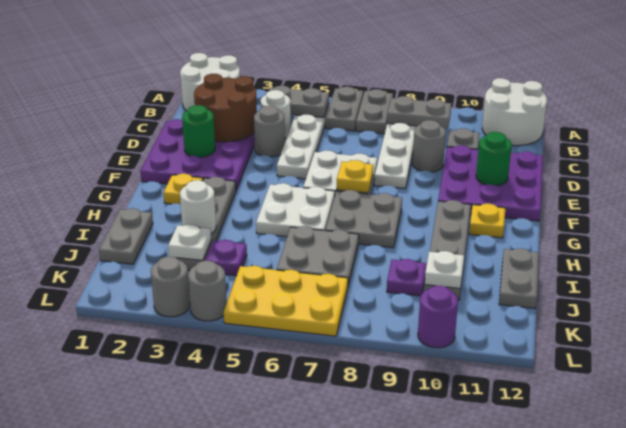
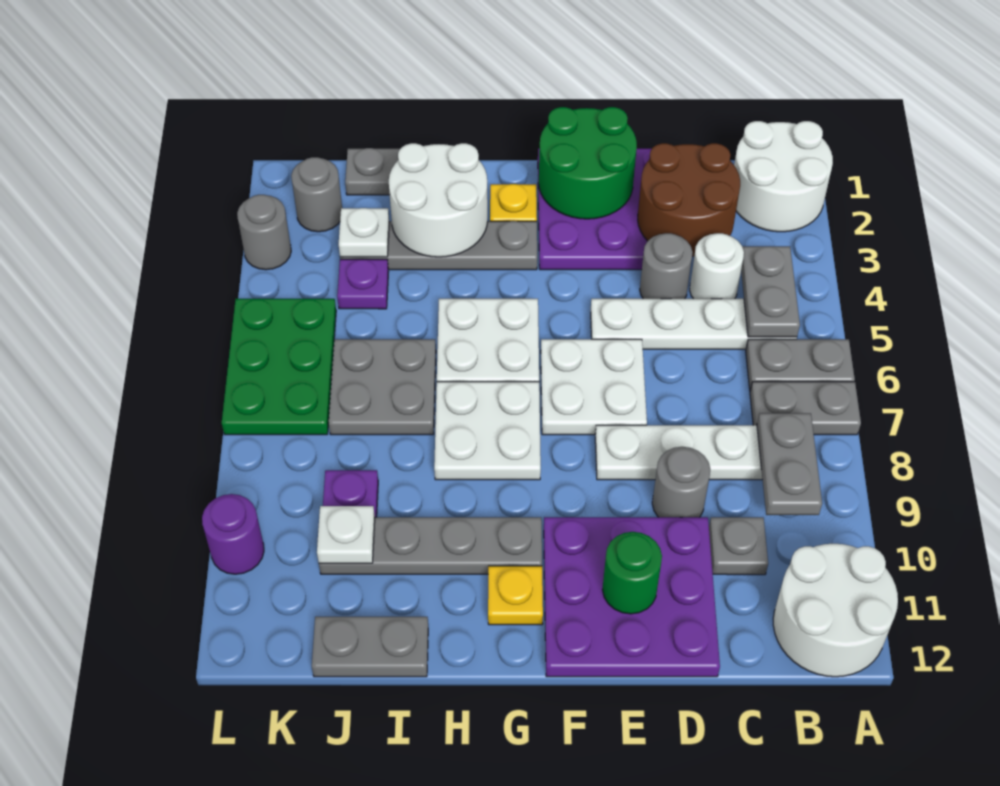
green 1x1 round brick [182,105,215,157] -> green 2x2 round brick [539,107,637,219]
yellow 1x1 plate [337,160,373,193] -> none
grey 2x2 plate [325,190,402,248] -> white 2x2 plate [434,382,541,480]
white 1x1 round brick [180,180,216,234] -> white 2x2 round brick [389,143,488,257]
yellow 2x3 plate [224,266,348,336] -> green 2x3 plate [222,299,336,435]
grey 1x1 round brick [188,261,227,321] -> grey 1x1 round brick moved to [291,157,342,232]

